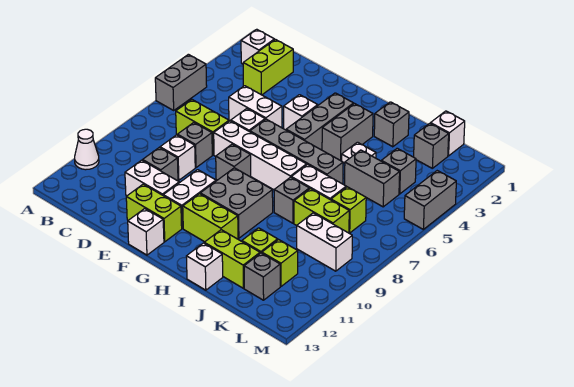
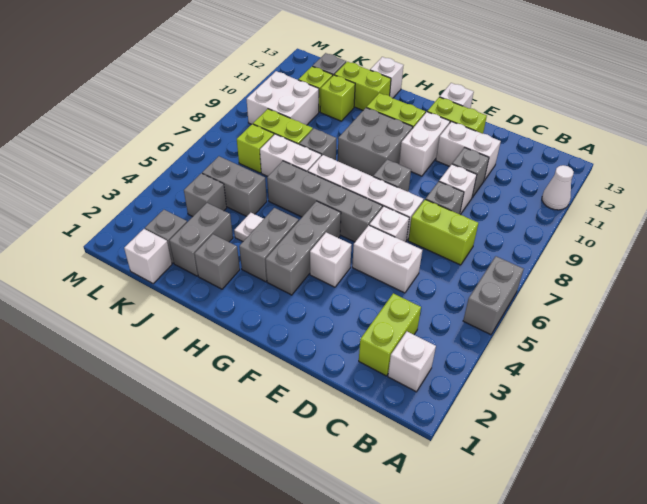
white 1x2 brick [297,213,352,271] -> white 2x2 brick [247,71,319,125]
grey 1x2 brick [404,171,456,229] -> grey 1x2 brick moved to [169,203,233,276]

